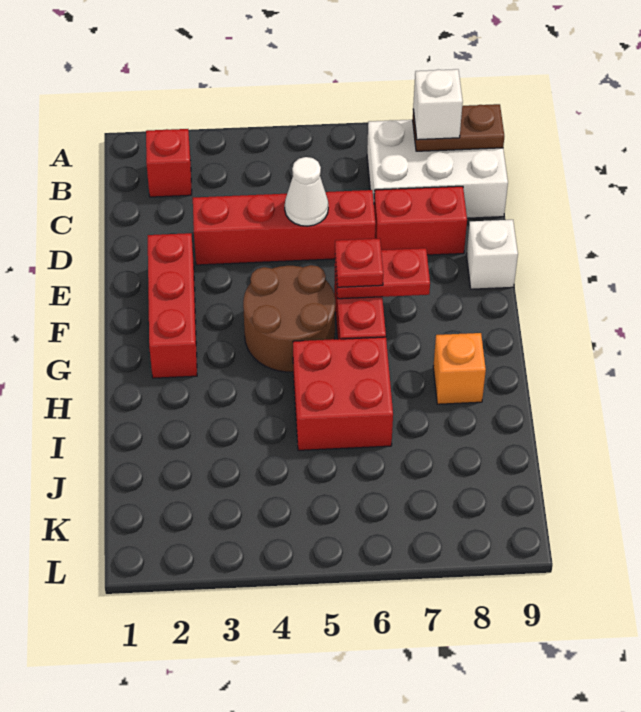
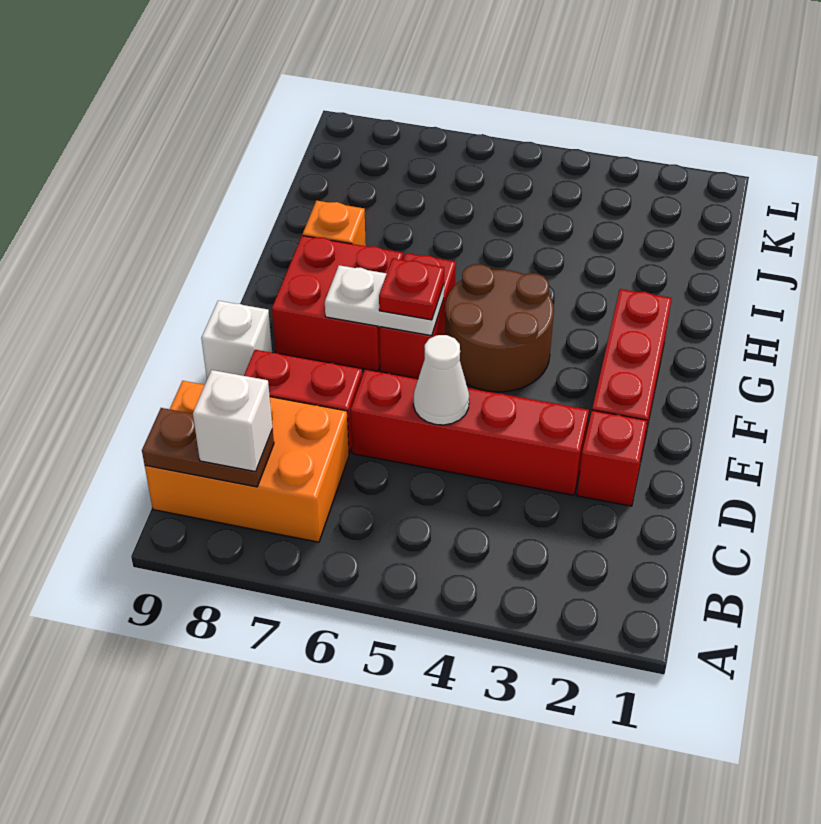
red 1x1 brick [146,129,192,197] -> red 1x1 brick moved to [577,410,647,506]
white 2x3 brick [367,120,508,218] -> orange 2x3 brick [145,381,349,542]
red 1x2 plate [335,248,430,299] -> white 1x2 plate [325,265,444,336]
red 2x2 brick [293,337,393,450] -> red 2x2 brick moved to [272,236,403,371]

